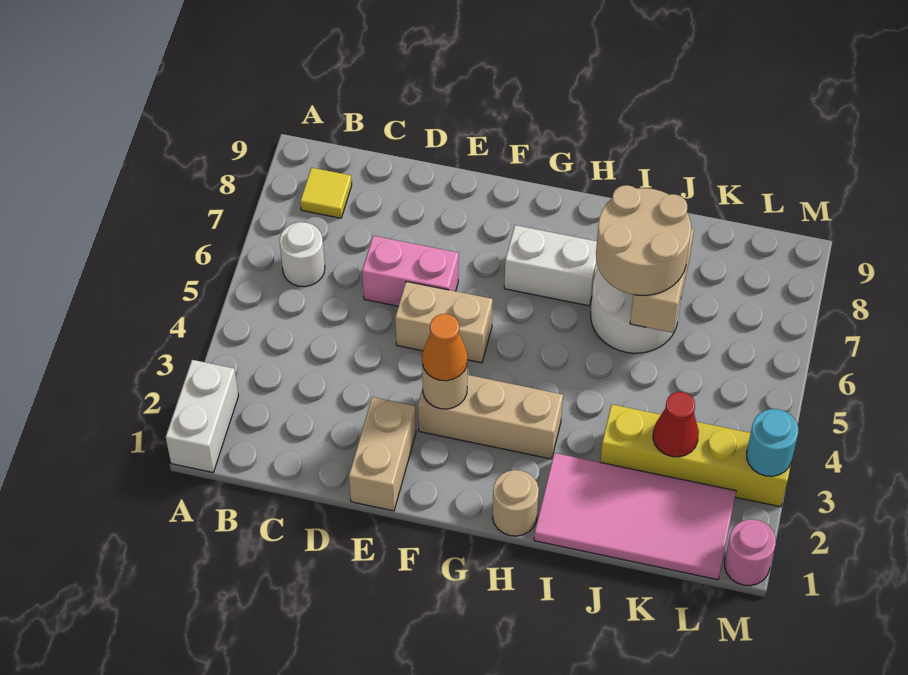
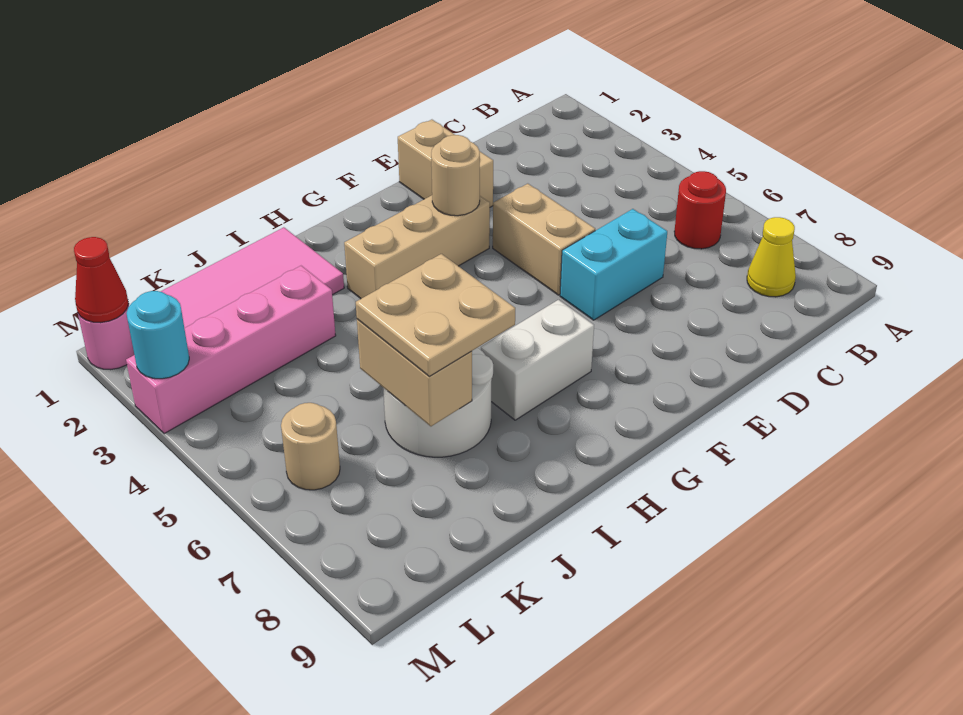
white 1x2 brick [166,360,238,472] -> none
white 1x1 round brick [280,222,325,287] -> red 1x1 round brick [674,171,726,249]
yellow 1x1 tile [300,168,352,218] -> yellow 1x1 cone [747,217,796,297]
pink 1x2 brick [362,236,459,306] -> cyan 1x2 brick [560,209,667,320]
tan 1x2 brick [395,282,493,363] -> tan 1x2 brick turned to [493,184,595,295]
orange 1x1 cone [422,314,468,381] -> none
tan 1x1 round brick [493,470,539,536] -> tan 1x1 round brick moved to [281,403,340,490]
tan 2x2 round brick [596,185,691,295] -> tan 2x2 plate [356,254,515,376]
yellow 1x4 brick [600,404,791,507] -> pink 1x4 brick [126,266,336,434]
red 1x1 cone [653,392,699,457] -> red 1x1 cone moved to [74,237,129,323]

